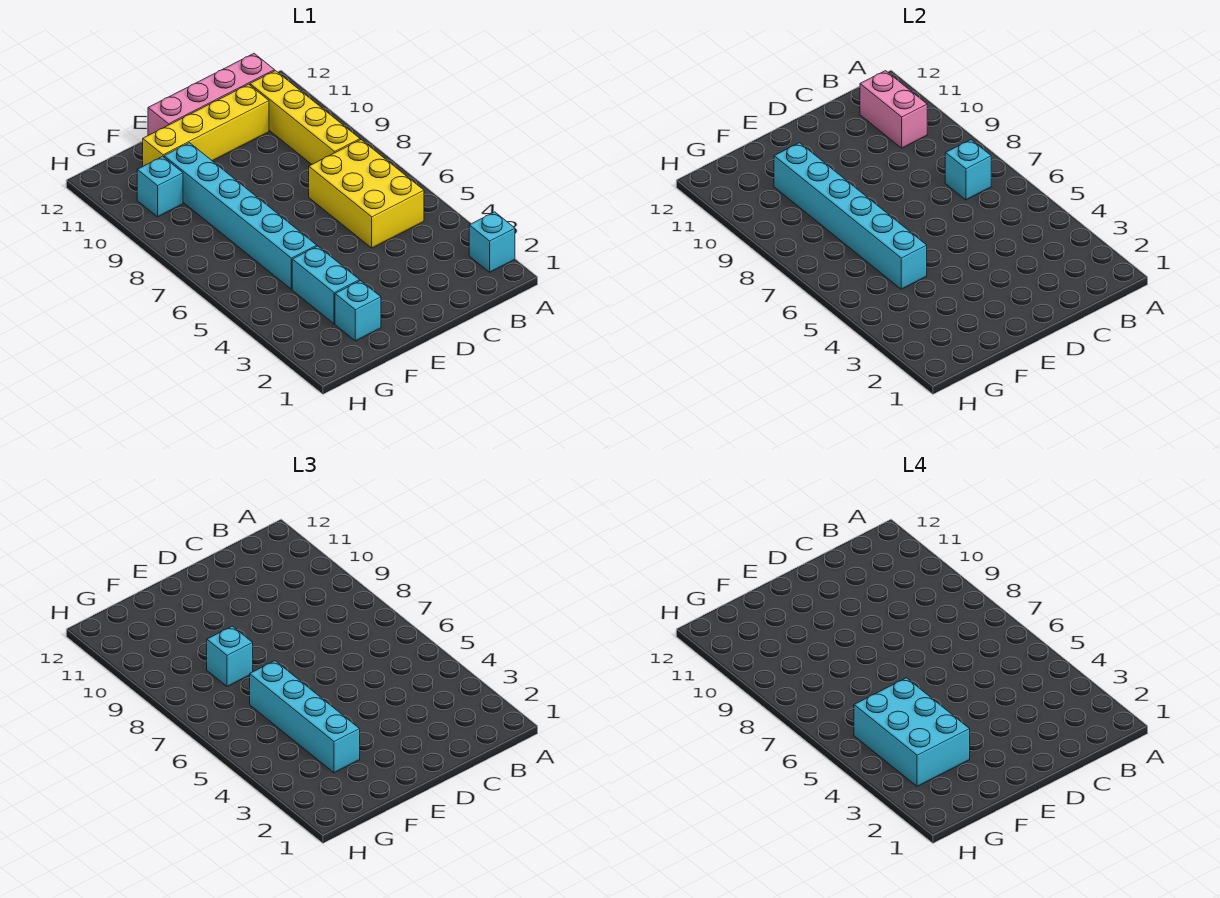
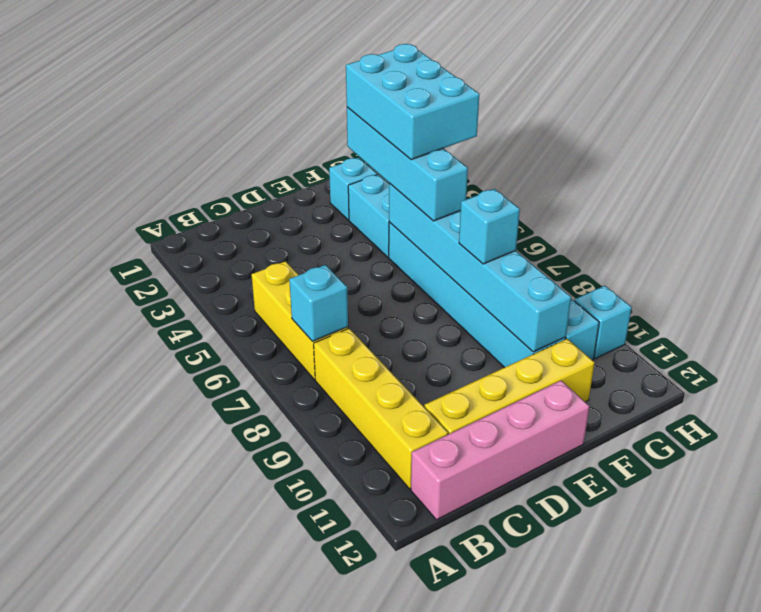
cyan 1x1 brick [469,212,515,272] -> cyan 1x1 brick moved to [574,286,632,359]
yellow 2x3 brick [309,140,424,248] -> yellow 1x3 brick [251,261,348,380]
pink 1x2 brick [860,71,927,148] -> none

